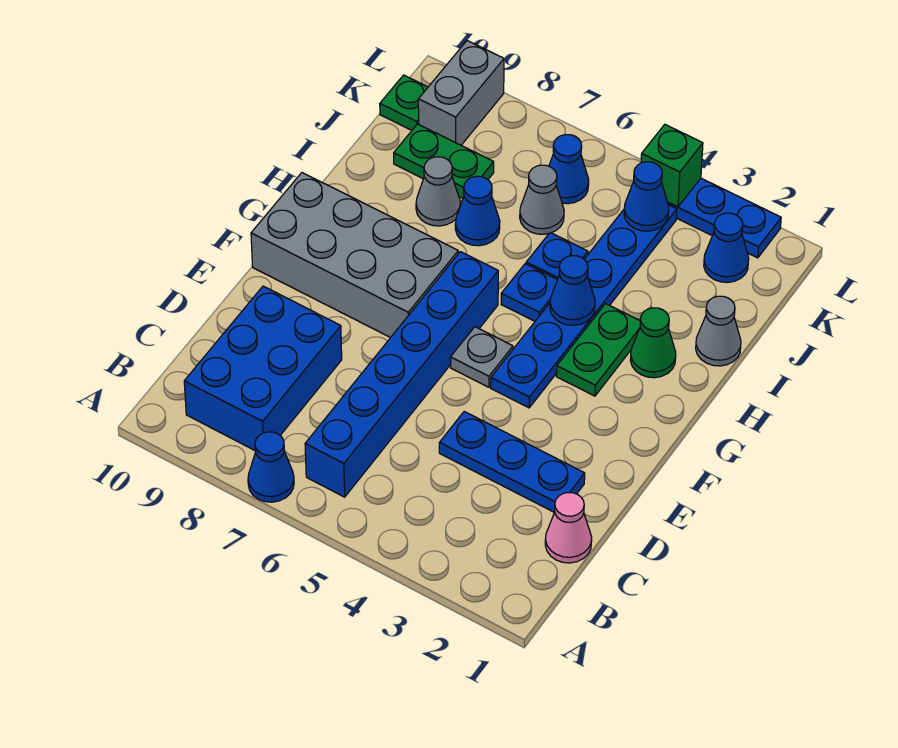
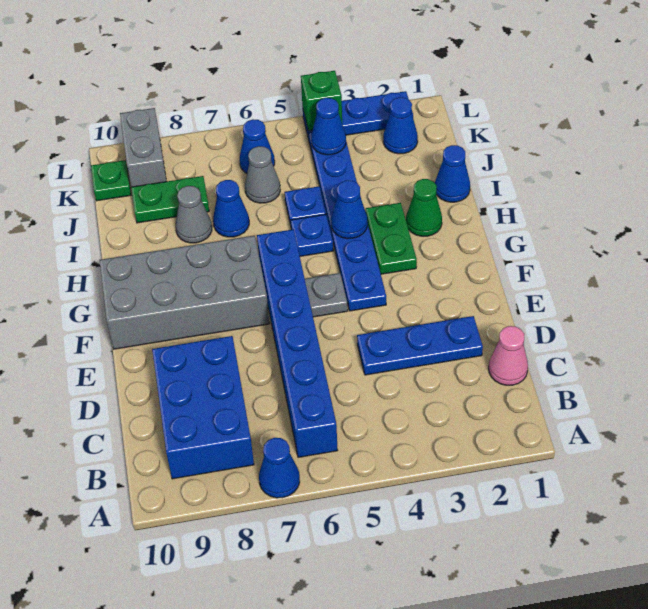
grey 1x1 cone [696,296,741,366] -> blue 1x1 cone [435,145,470,202]

